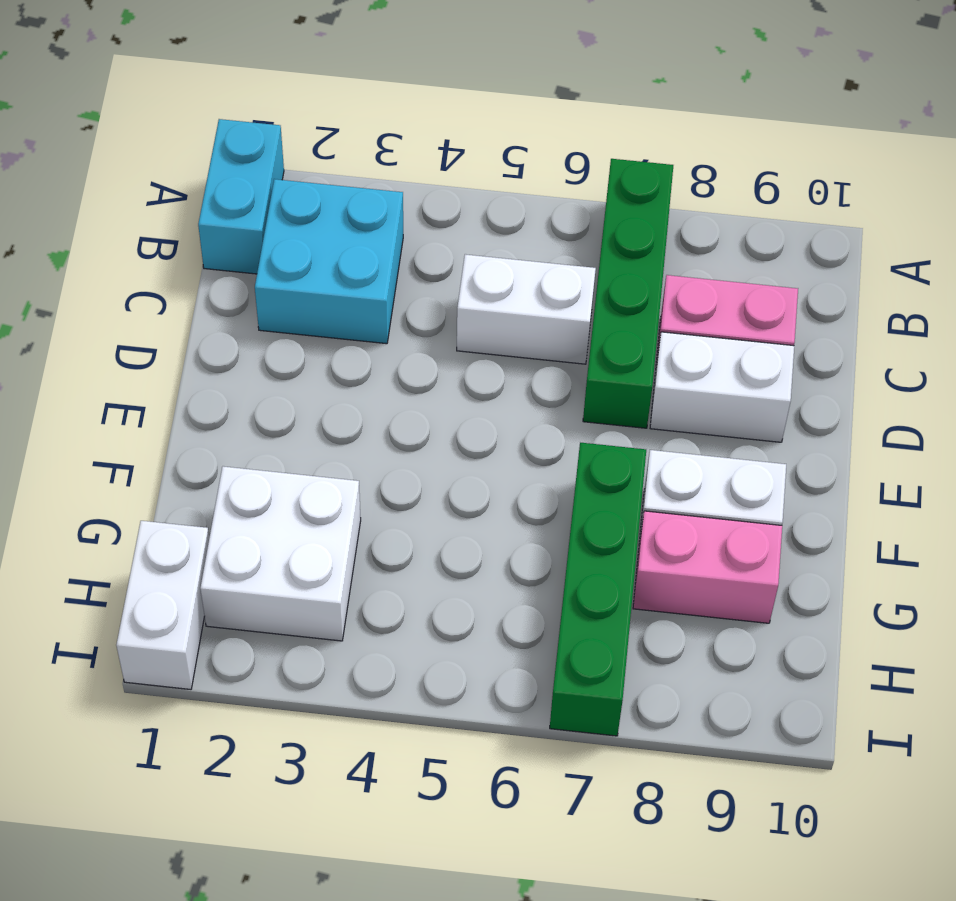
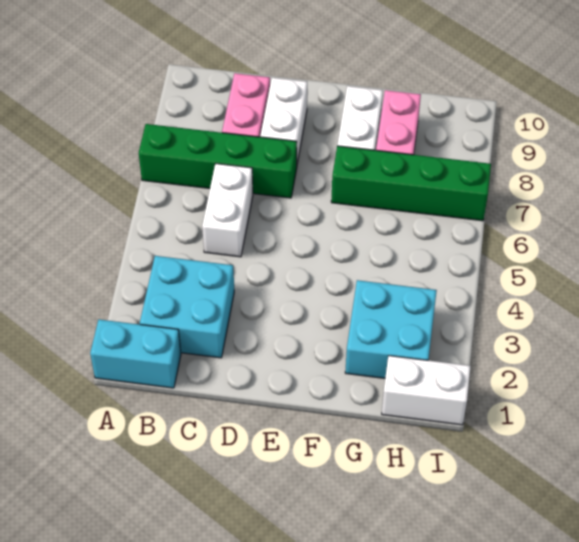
white 2x2 brick [200,466,361,641] -> cyan 2x2 brick [345,280,437,378]

